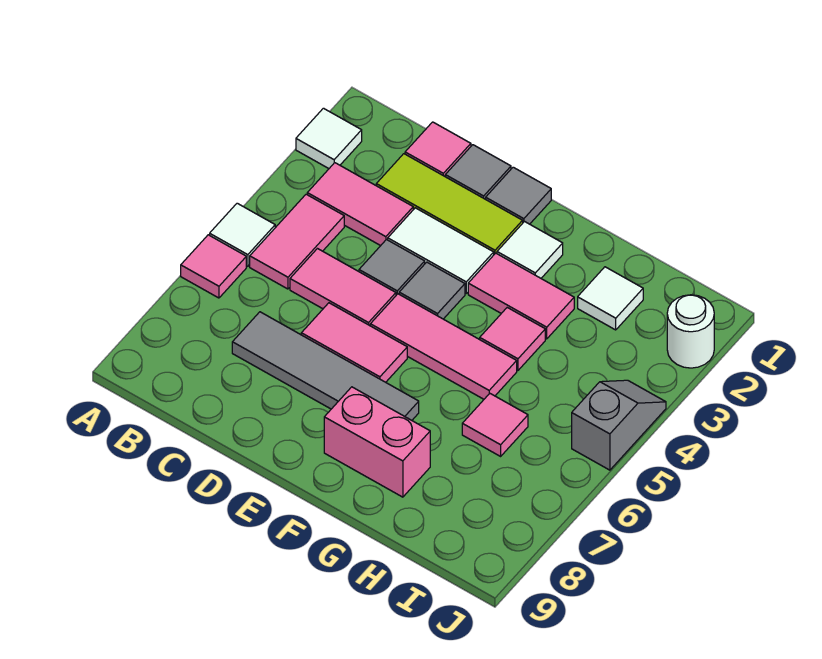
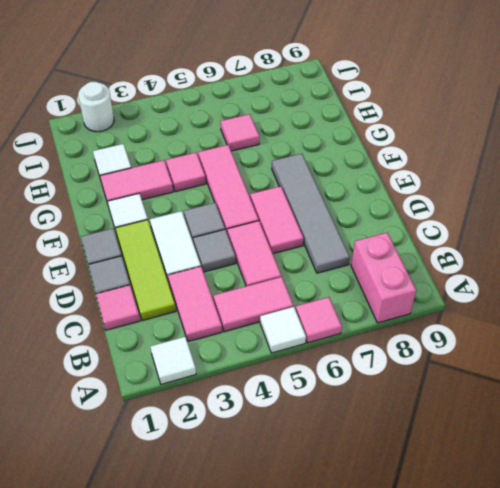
pink 1x2 tile [468,253,574,339] -> pink 1x2 tile turned to [100,160,173,204]
pink 1x2 brick [324,387,430,497] -> pink 1x2 brick moved to [351,233,416,323]
grey 1x2 slope [572,380,666,470] -> none

